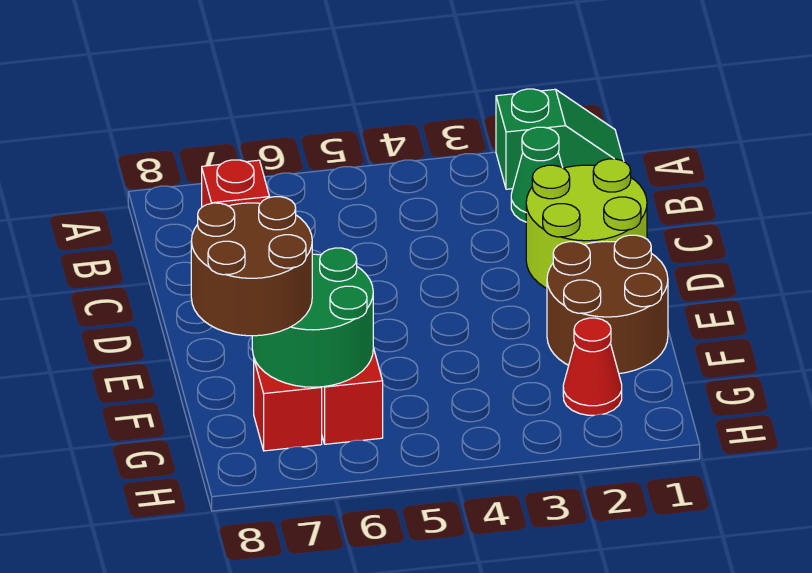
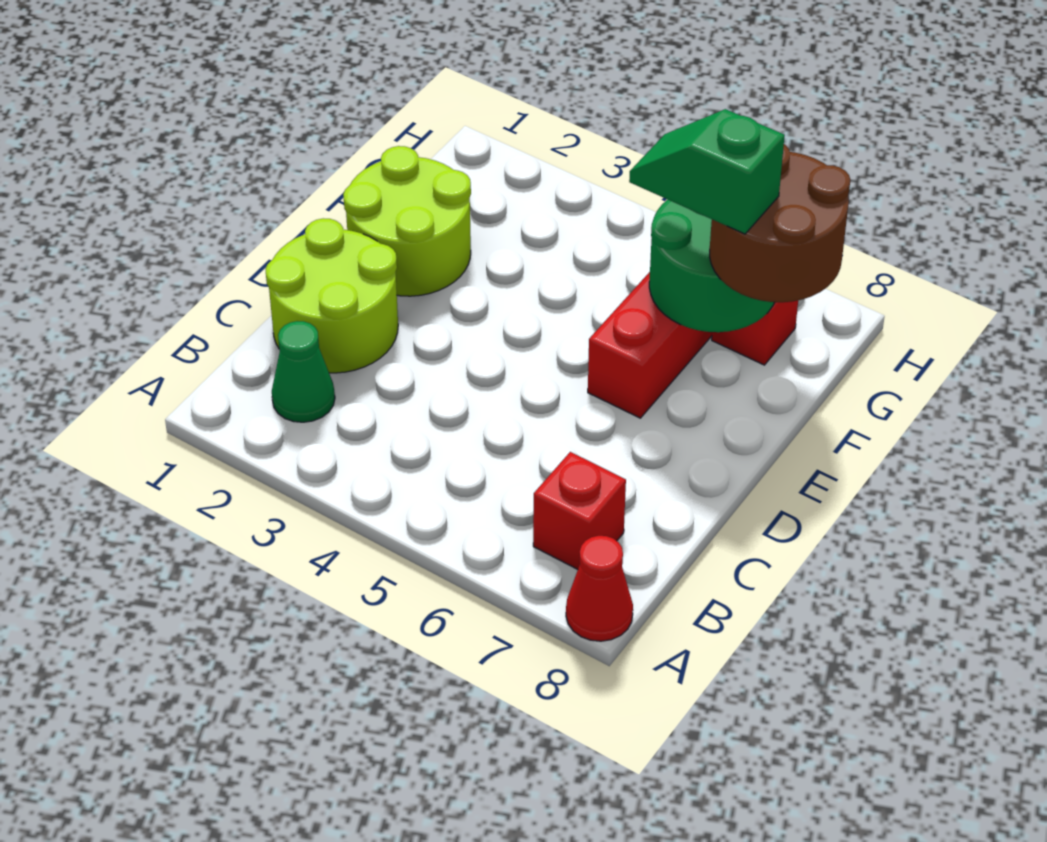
green 1x2 slope [496,89,624,189] -> green 1x2 slope moved to [629,109,785,234]
brown 2x2 round brick [547,235,668,374] -> lime 2x2 round brick [343,146,471,296]
red 1x1 cone [563,318,622,415] -> red 1x1 cone moved to [566,536,633,641]

